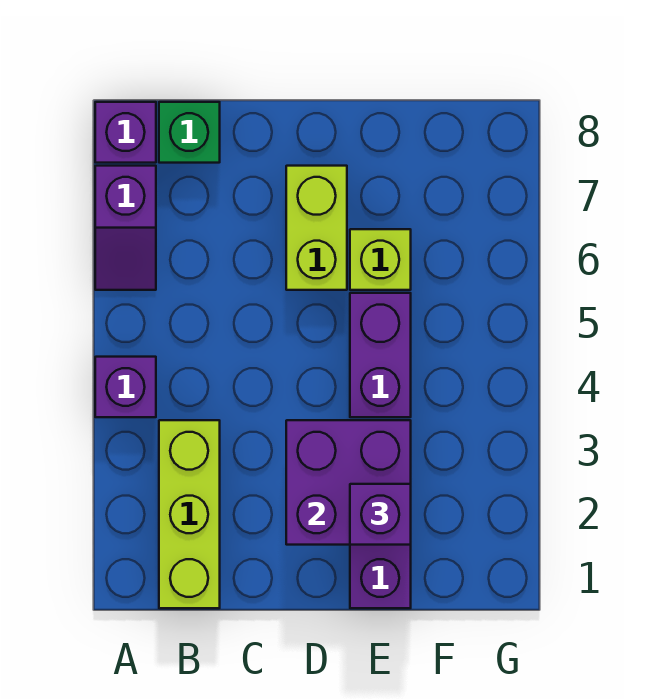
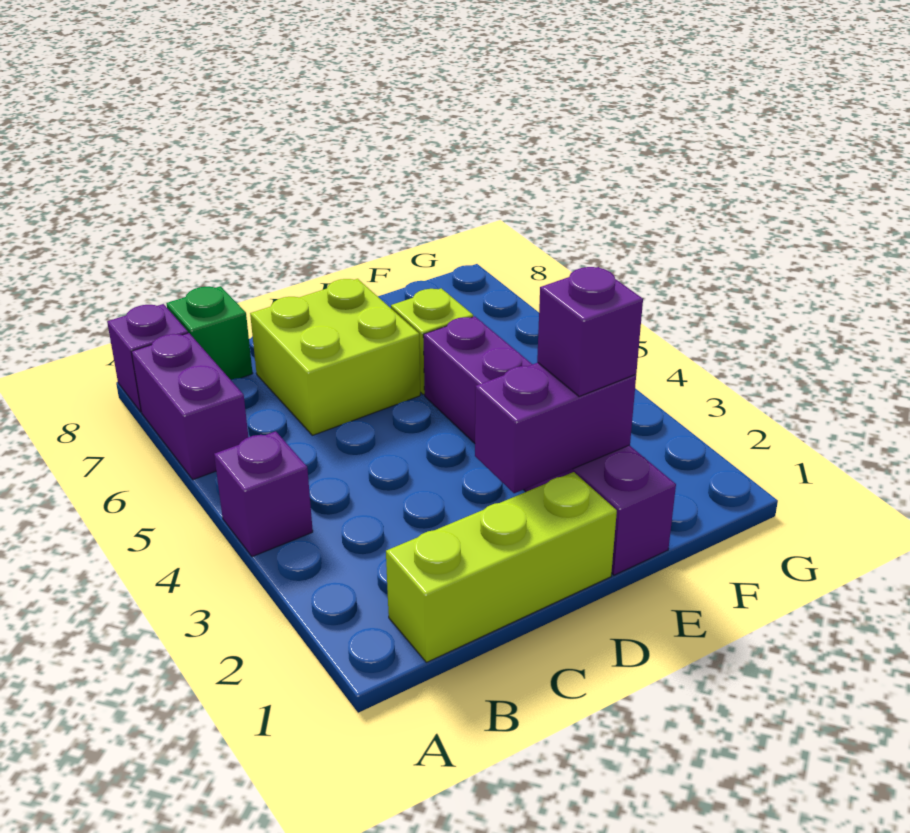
purple 1x2 slope [95,166,156,290] -> purple 1x2 brick [132,333,248,480]
lime 1x3 brick [159,420,220,608] -> lime 1x3 brick turned to [386,472,617,662]
purple 2x2 brick [286,420,411,545] -> purple 1x2 brick [475,363,636,493]
lime 1x2 brick [286,166,347,290] -> lime 2x2 brick [250,279,420,435]

